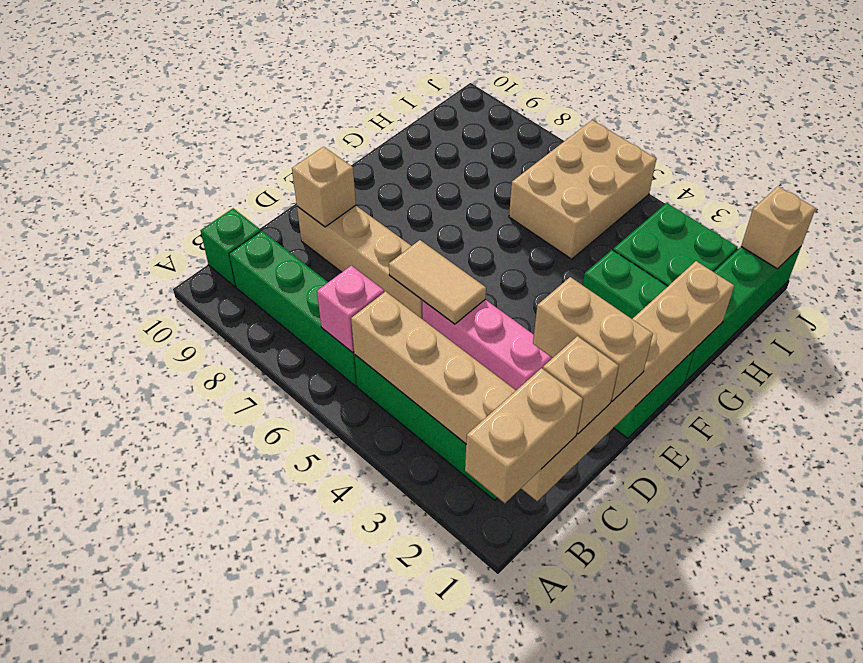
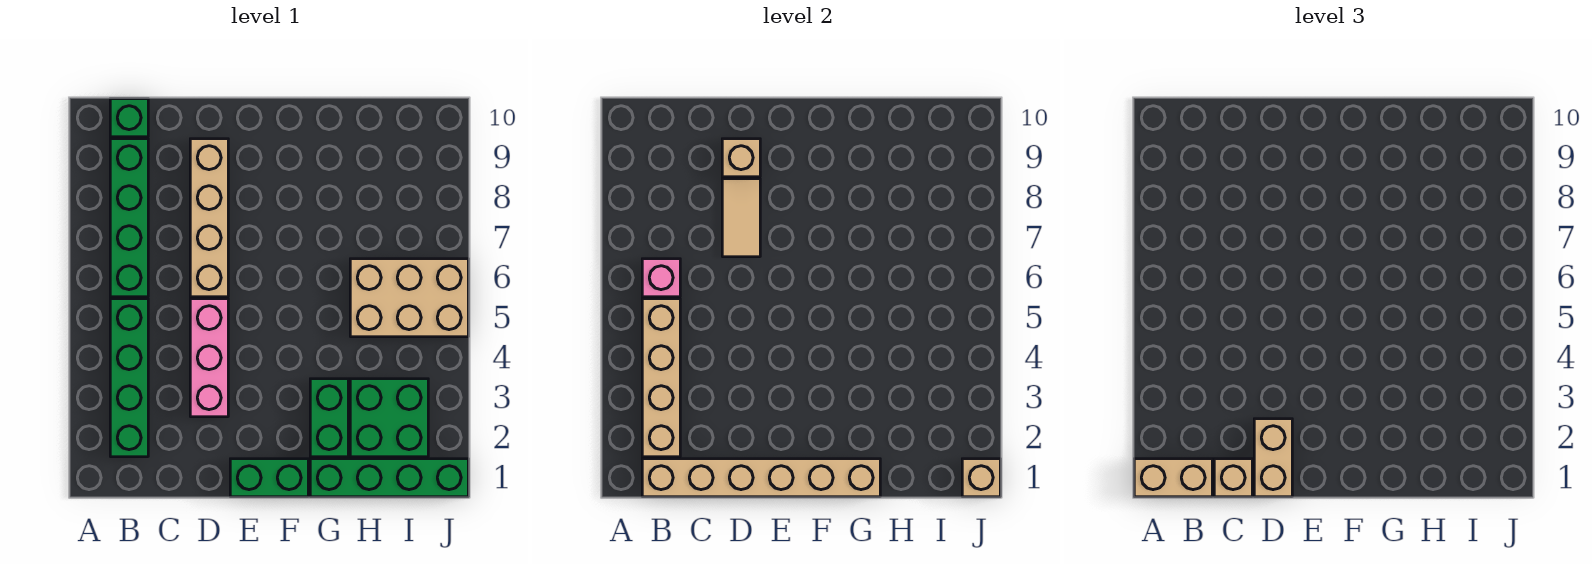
tan 1x2 tile [389,240,486,324] -> tan 1x2 tile moved to [722,179,760,257]

